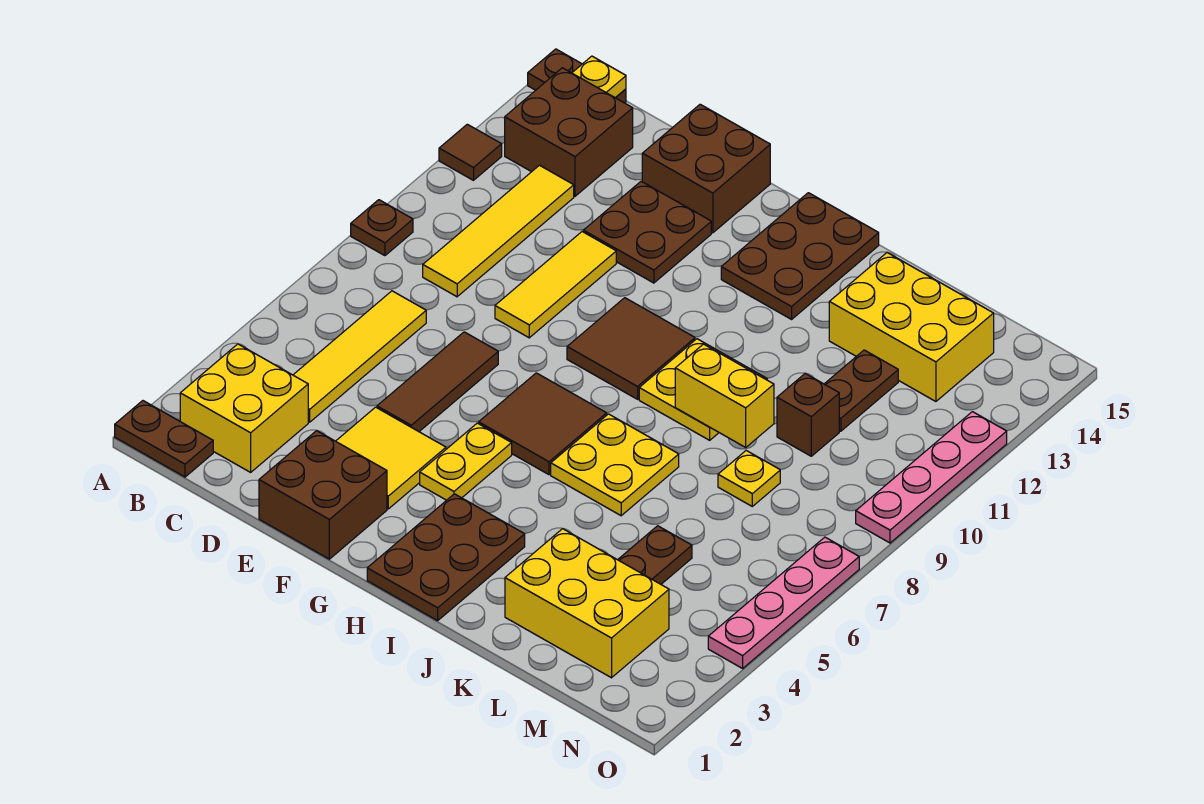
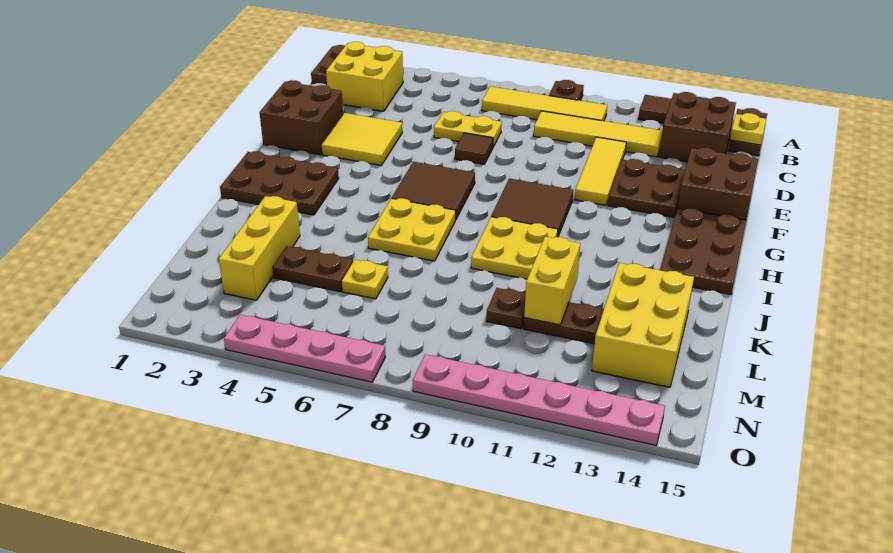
yellow 1x4 tile [293,291,426,422] -> yellow 1x4 tile moved to [482,86,607,121]
brown 1x3 tile [377,332,498,432] -> brown 1x1 tile [455,133,493,164]
yellow 1x3 tile [495,232,616,338] -> yellow 1x3 tile turned to [575,137,626,205]
yellow 1x2 plate [420,423,512,500] -> yellow 1x2 plate moved to [434,111,502,147]
brown 2x3 plate [721,193,879,319] -> brown 2x3 plate turned to [661,208,746,294]
yellow 1x2 brick [675,344,774,447] -> yellow 1x2 brick moved to [524,237,580,325]
yellow 2x3 brick [505,529,669,678] -> yellow 1x3 brick [219,196,300,300]
yellow 1x1 plate [718,451,780,506] -> yellow 1x1 plate moved to [342,260,388,299]
brown 1x1 brick [777,373,839,456] -> brown 1x1 plate [486,288,526,329]
pink 1x4 plate [856,412,1007,543] -> pink 1x6 plate [413,354,665,445]

